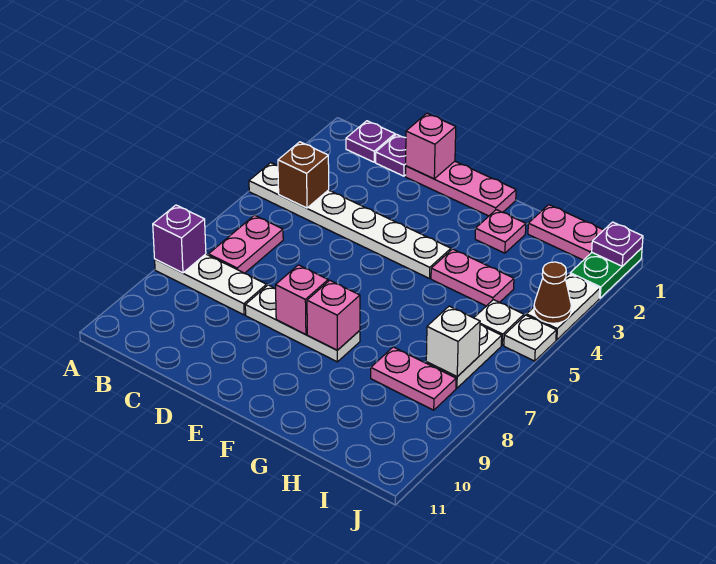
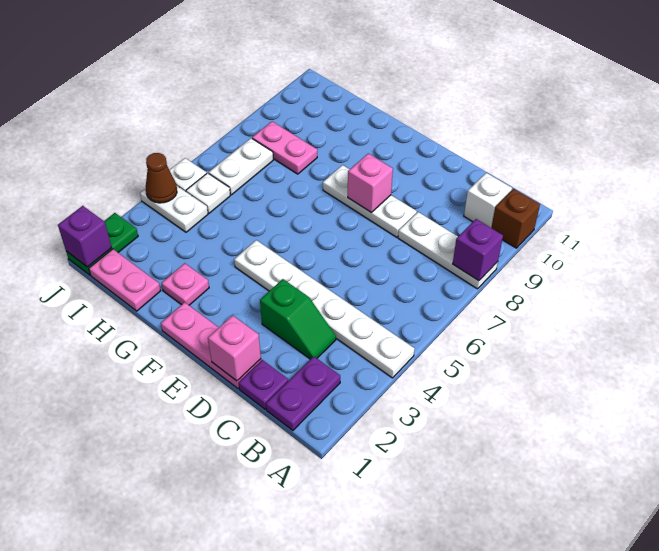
purple 1x1 plate [346,121,395,162] -> purple 1x2 plate [266,356,340,431]
brown 1x1 brick [278,142,329,208] -> brown 1x1 brick moved to [491,189,540,248]
pink 1x2 plate [209,215,283,273] -> none
none -> green 1x2 slope [260,279,336,359]
pink 1x1 brick [307,280,360,350] -> none
pink 1x2 plate [431,249,514,306] -> none
white 1x1 brick [426,306,480,377] -> white 1x1 brick moved to [464,173,512,228]
purple 1x1 plate [592,222,643,266] -> purple 1x1 brick [58,206,112,267]
white 1x2 plate [527,274,600,340] -> white 1x2 plate turned to [140,186,208,232]

